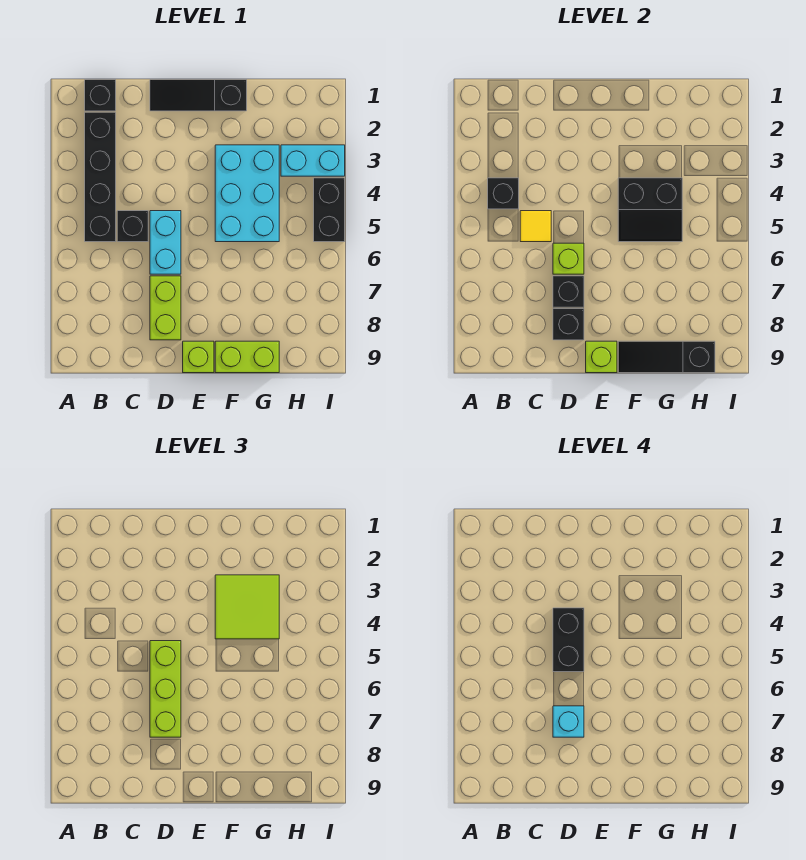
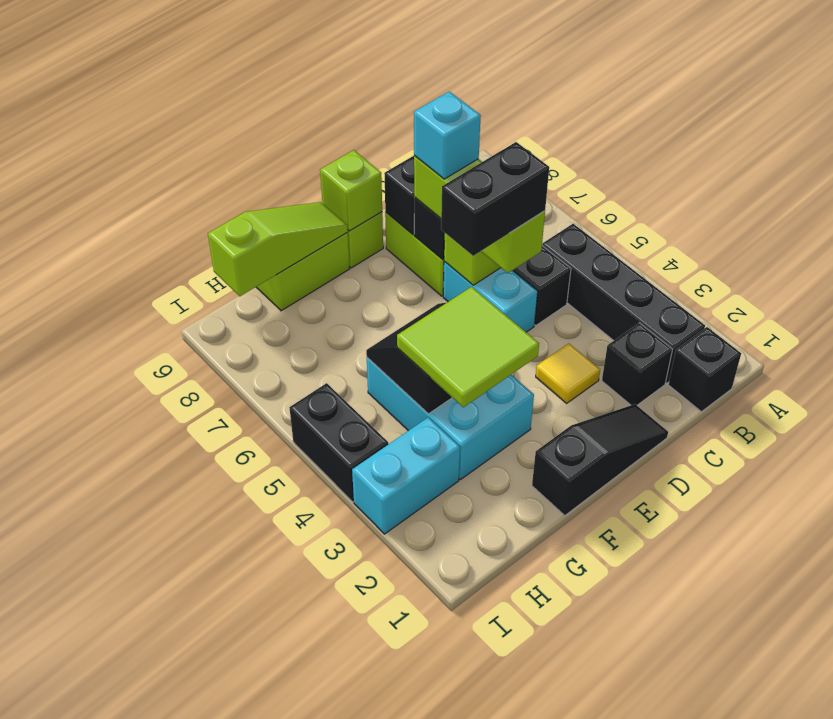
black 1x1 brick [488,178,519,209] -> black 1x1 brick moved to [602,323,672,405]
yellow 1x1 tile [520,211,551,242] -> yellow 1x1 tile moved to [536,343,600,403]
black 1x2 brick [553,608,584,672] -> black 1x2 brick turned to [441,142,549,256]
black 1x3 slope [618,341,715,373] -> lime 1x3 slope [208,202,348,296]

